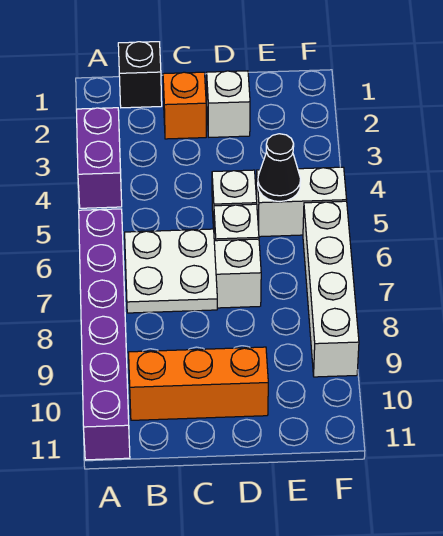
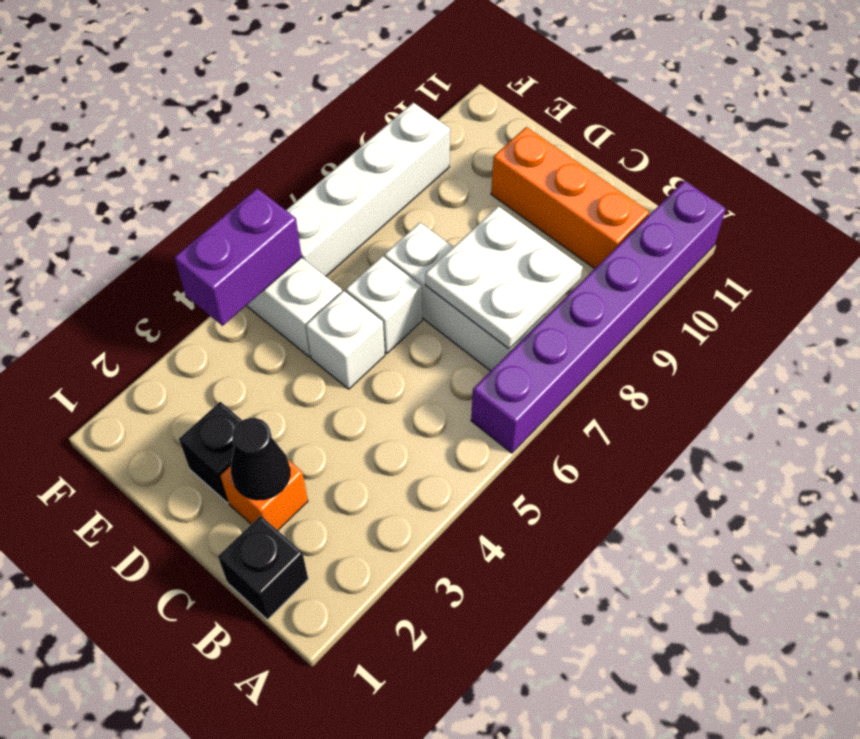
purple 1x2 brick [77,108,122,208] -> purple 1x2 brick moved to [174,188,302,326]
white 1x1 brick [207,71,250,137] -> black 1x1 brick [179,402,242,503]
black 1x1 cone [258,134,301,202] -> black 1x1 cone moved to [231,418,290,500]

